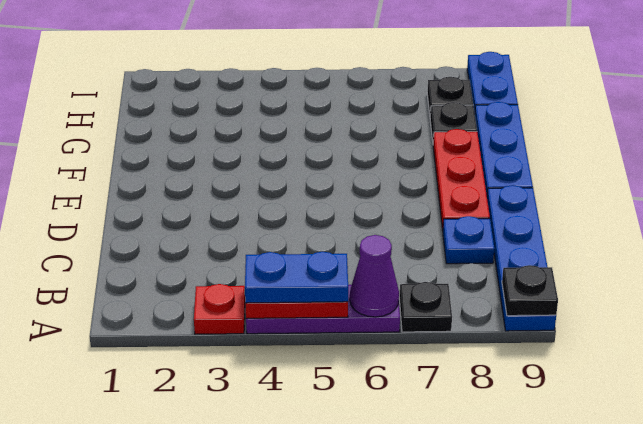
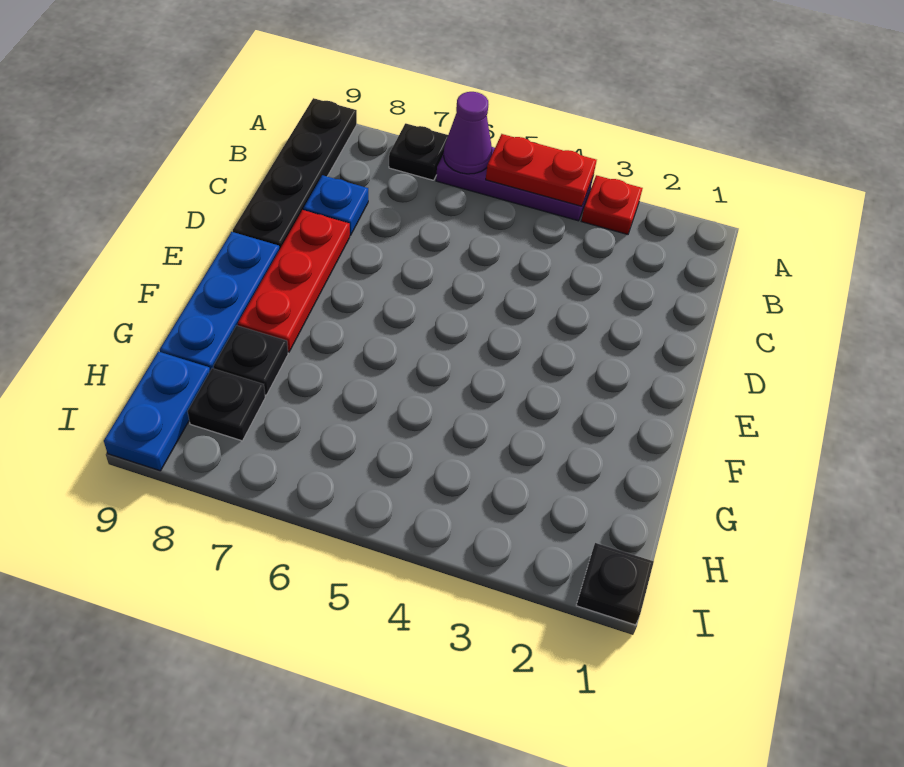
blue 1x2 plate [245,252,348,303] -> none
blue 1x4 plate [487,185,556,331] -> black 1x4 plate [233,98,357,250]
black 1x1 plate [502,265,558,316] -> black 1x1 plate moved to [576,543,654,625]

